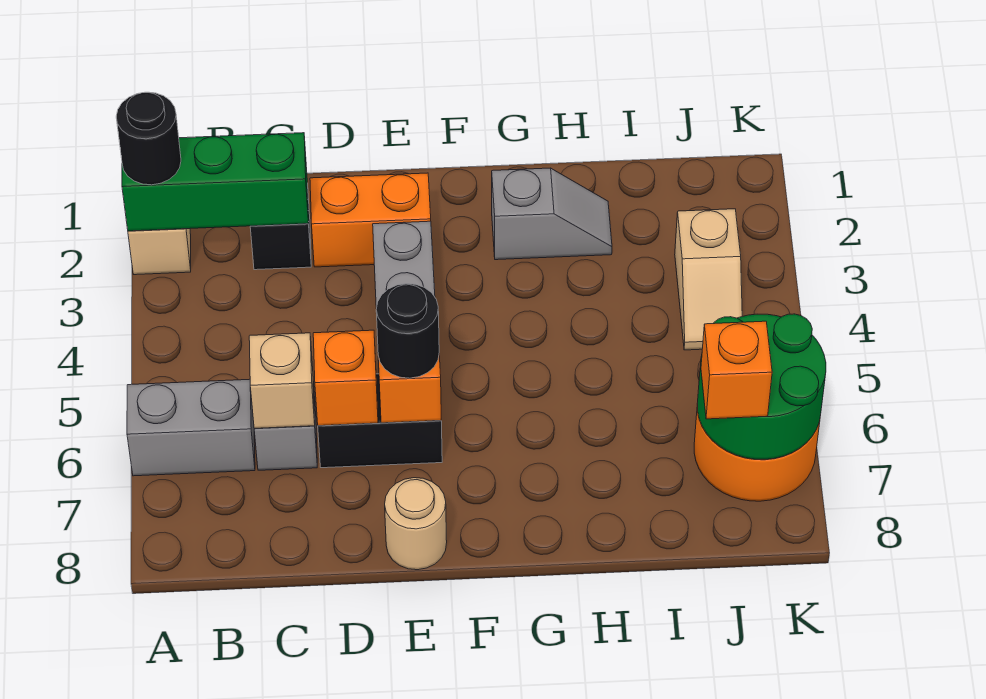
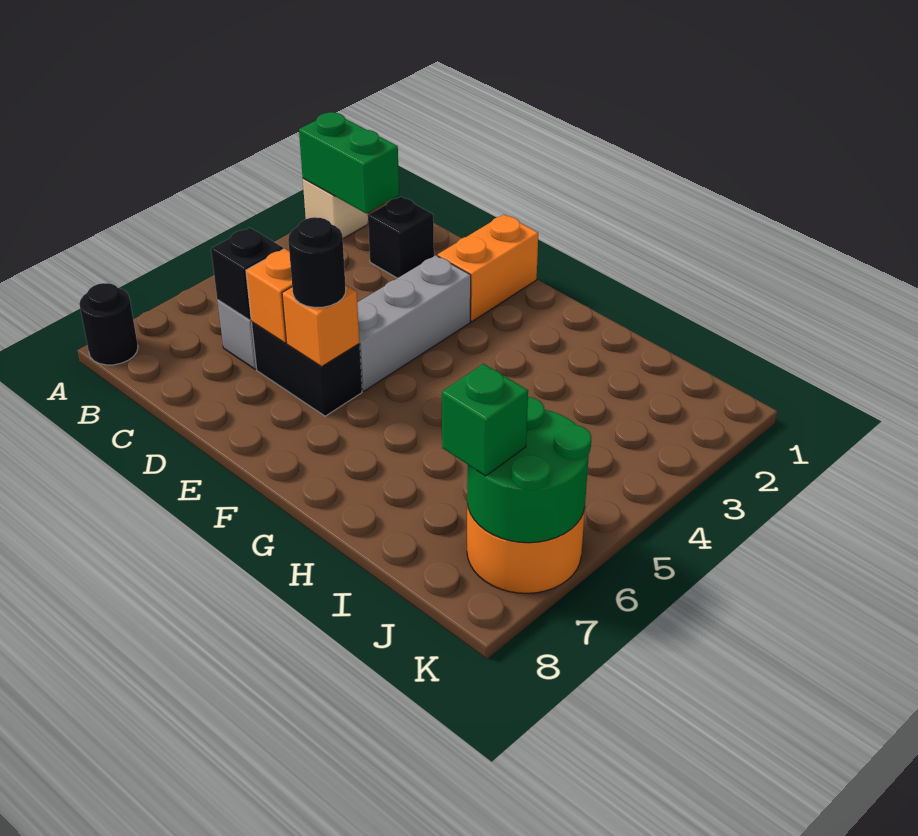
green 1x3 brick [122,133,309,231] -> green 1x2 brick [299,112,399,213]
black 1x1 round brick [116,92,181,185] -> black 1x1 round brick moved to [79,283,138,365]
grey 1x2 brick [127,379,255,476] -> none
tan 1x1 brick [249,333,315,428] -> black 1x1 brick [211,228,283,320]
orange 1x2 brick [310,173,431,267] -> orange 1x2 brick turned to [438,215,538,321]
tan 1x1 round brick [385,478,447,570] -> none
grey 1x2 slope [492,168,612,260] -> none
tan 1x2 slope [675,209,742,350] -> none
orange 1x1 brick [701,321,772,419] -> green 1x1 brick [442,364,528,476]

